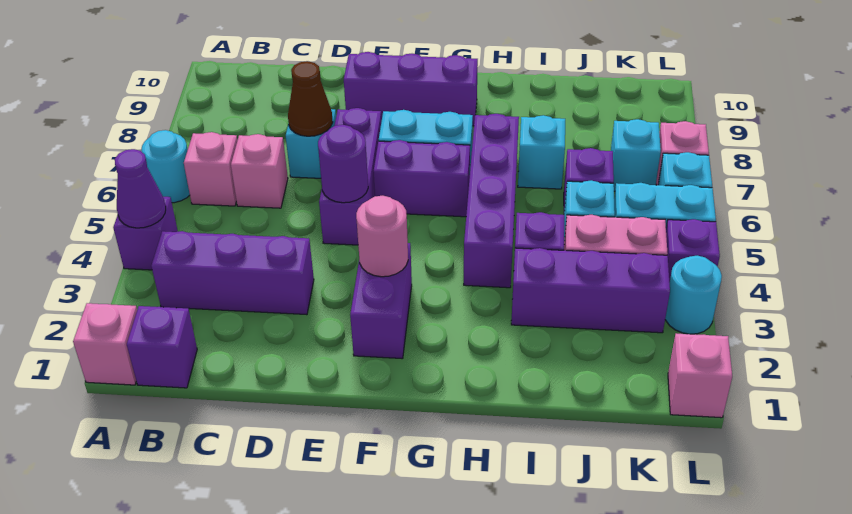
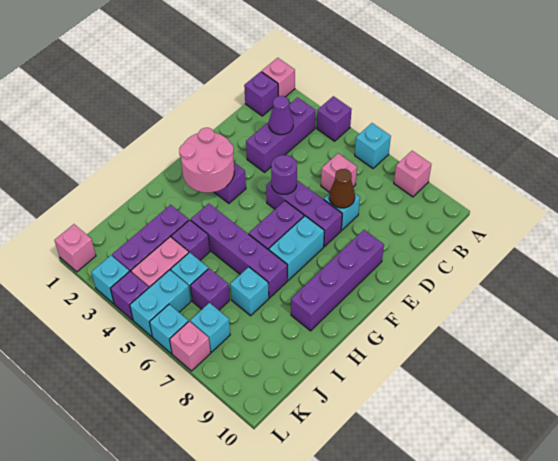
purple 1x1 cone [115,149,166,228] -> purple 1x1 cone moved to [269,96,293,135]
cyan 1x1 round brick [141,130,190,203] -> cyan 1x1 brick [355,123,391,168]
pink 1x1 brick [184,132,237,206] -> pink 1x1 brick moved to [394,151,431,197]
purple 1x3 brick [344,52,478,126] -> purple 1x4 brick [291,230,384,331]
pink 1x1 round brick [356,196,408,277] -> pink 2x2 round brick [179,128,234,193]
cyan 1x1 round brick [665,256,722,334] -> cyan 1x1 brick [92,256,129,304]

